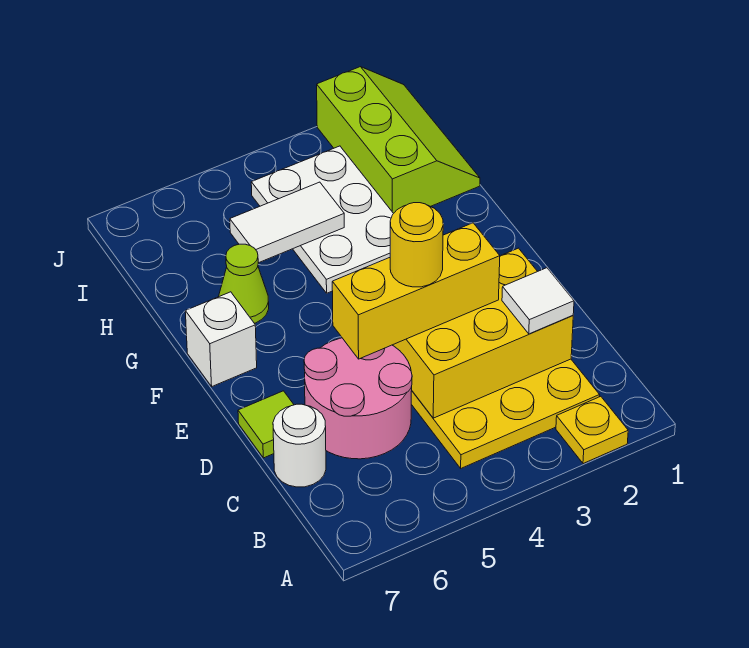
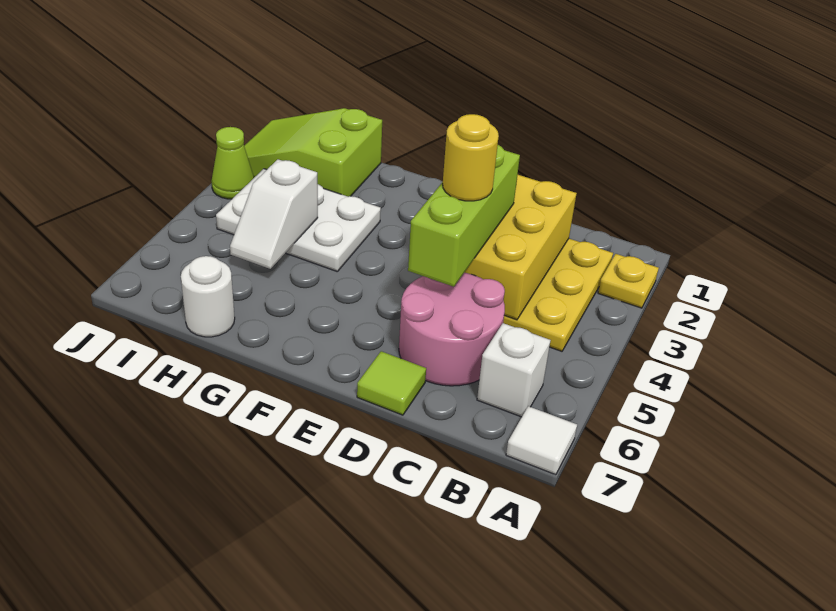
white 1x1 tile [502,268,574,334] -> white 1x1 tile moved to [506,406,577,475]
white 1x1 round brick [273,404,326,487] -> white 1x1 round brick moved to [181,256,235,337]
yellow 1x3 brick [332,223,500,359] -> lime 1x3 brick [408,145,520,287]
white 1x1 brick [185,292,257,386] -> white 1x1 brick moved to [477,323,551,417]
lime 1x1 cone [219,244,269,323] -> lime 1x1 cone moved to [211,127,254,199]
lime 2x3 slope [317,67,480,213] -> lime 2x3 slope turned to [244,108,382,197]
white 1x2 tile [230,182,344,263] -> white 1x2 slope [230,159,318,269]

